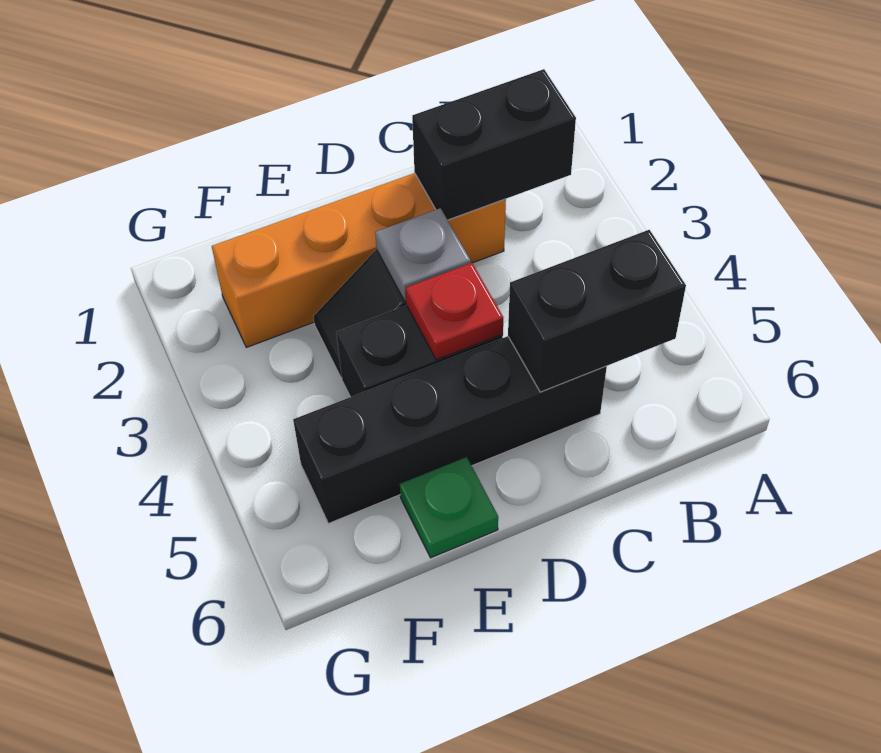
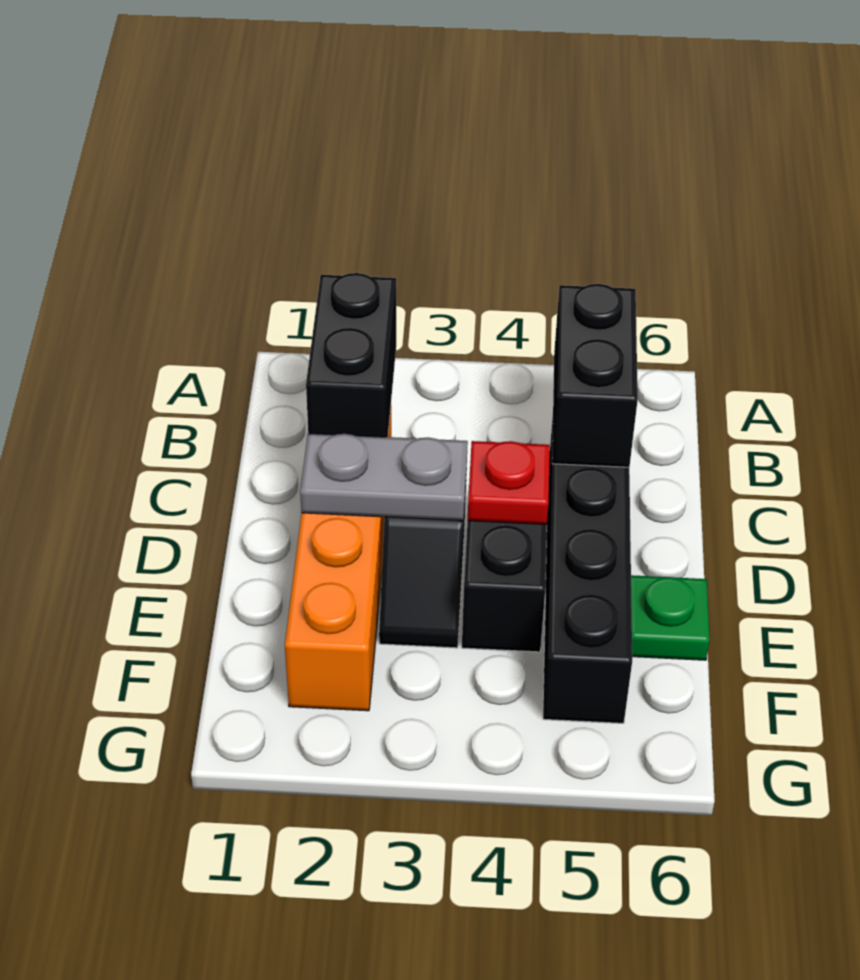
grey 1x1 plate [375,208,471,302] -> grey 1x2 plate [300,433,468,521]

